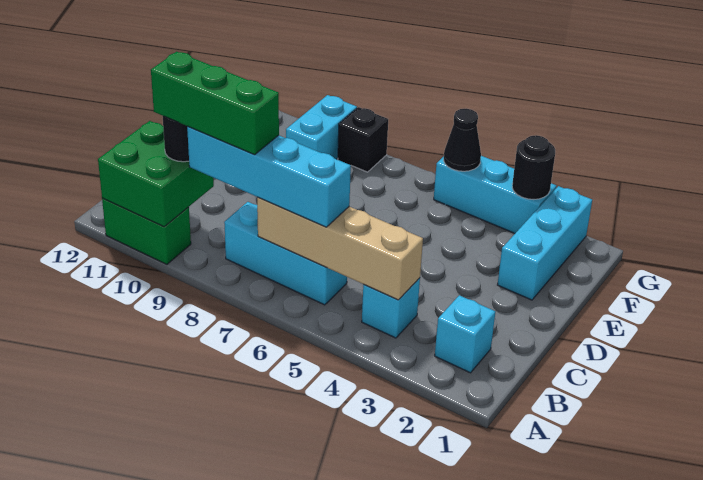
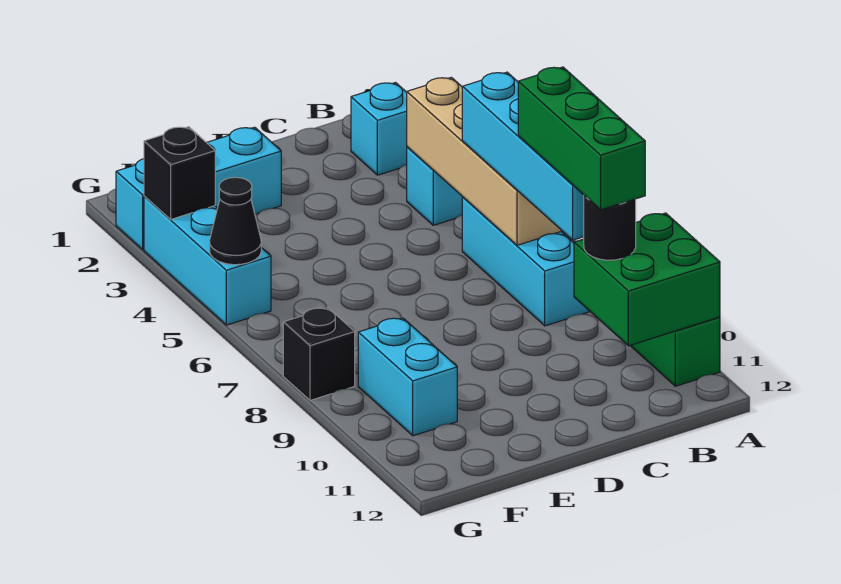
cyan 1x2 brick [286,95,357,159] -> cyan 1x2 brick turned to [358,318,457,436]
black 1x1 round brick [512,135,555,199] -> black 1x1 brick [144,127,215,220]

